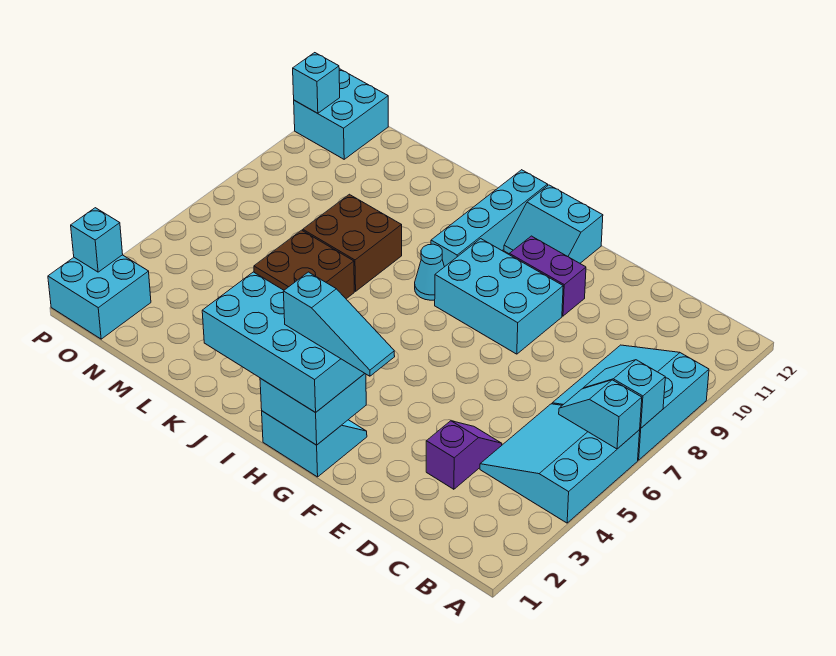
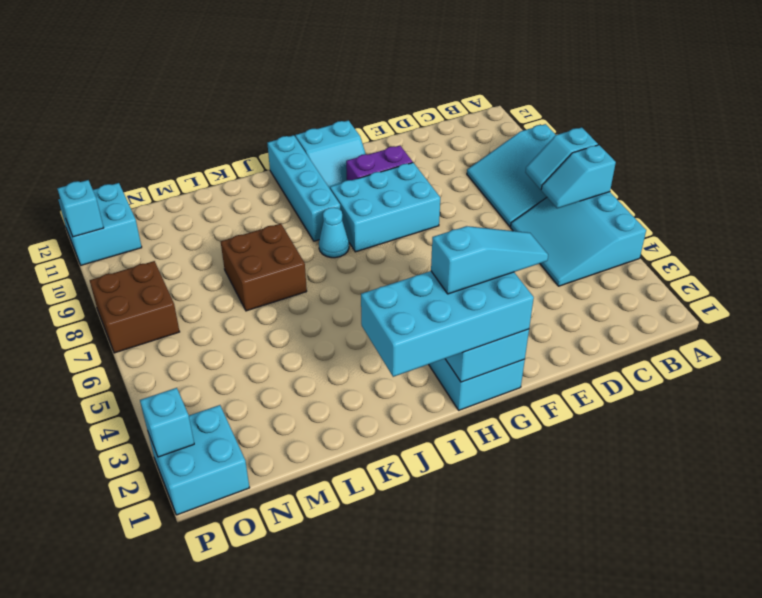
purple 1x2 slope [426,421,502,489] -> none
brown 2x2 brick [254,230,354,299] -> brown 2x2 brick moved to [90,261,180,353]

